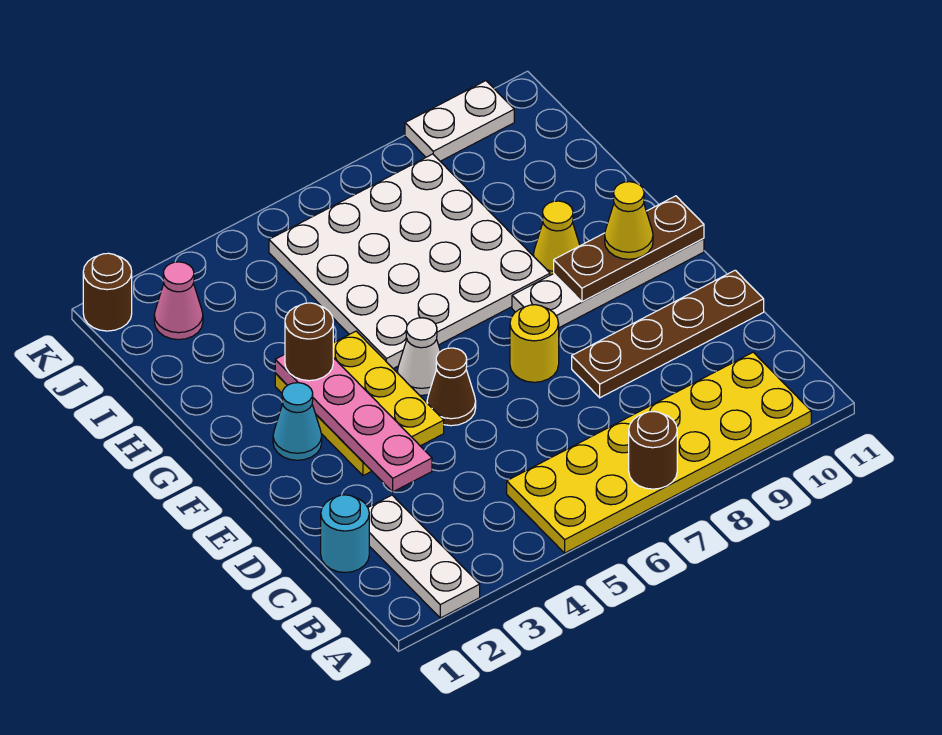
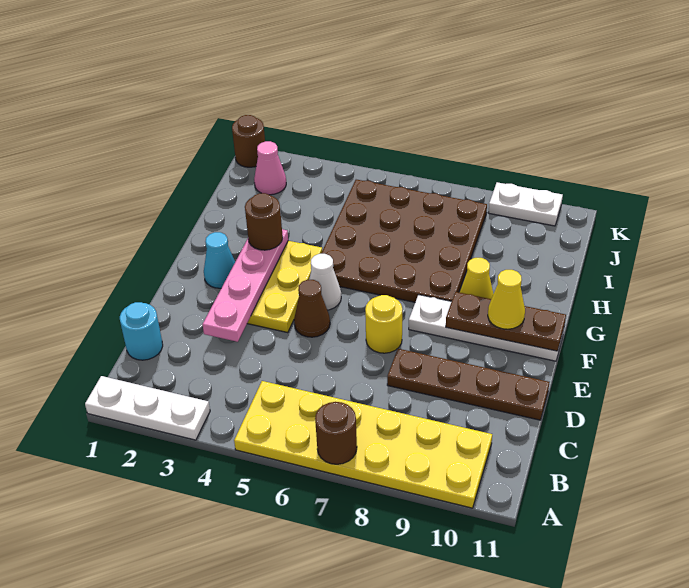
white 1x3 plate [368,495,480,618] -> white 1x3 plate turned to [85,376,210,440]
white 4x4 plate [269,154,550,369] -> brown 4x4 plate [321,180,487,302]

